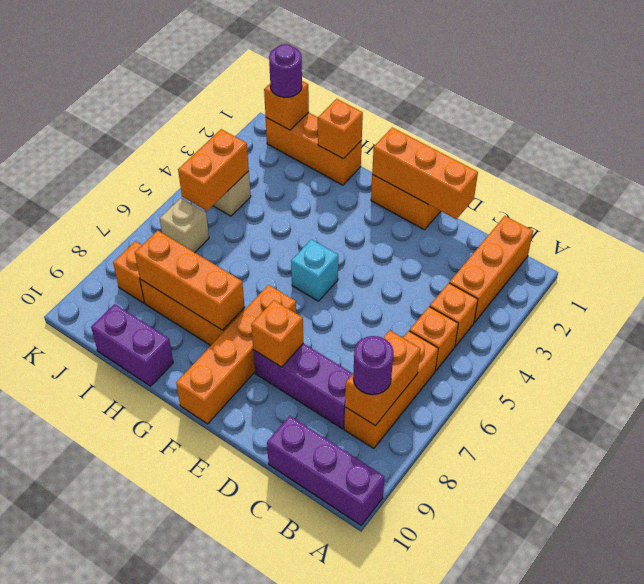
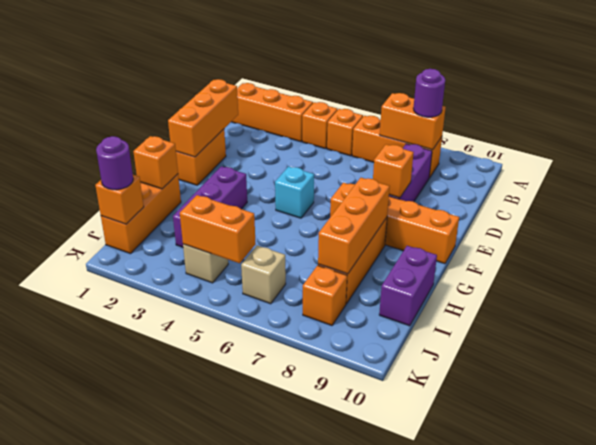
purple 1x3 brick [267,416,384,525] -> purple 1x3 brick moved to [173,166,247,247]

